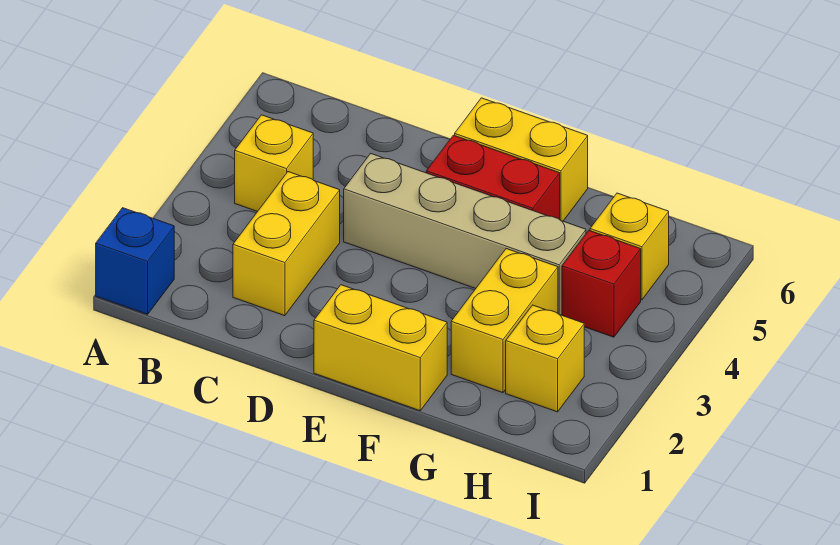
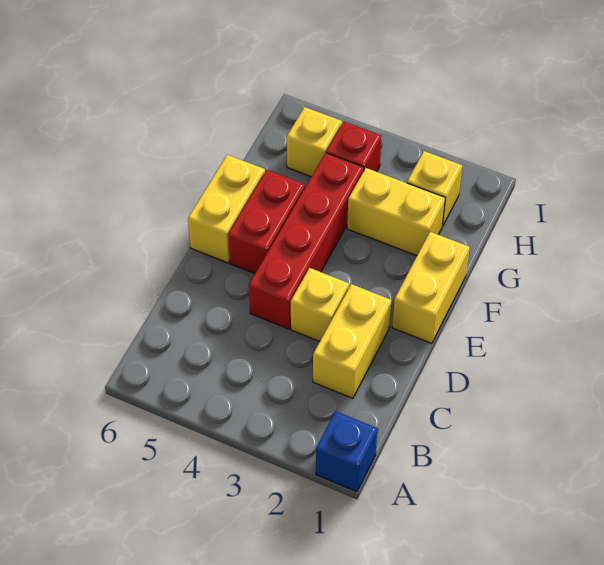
yellow 1x1 brick [235,115,313,212] -> yellow 1x1 brick moved to [291,268,349,341]
yellow 1x2 brick [233,172,340,316] -> yellow 1x2 brick turned to [313,284,391,398]
tan 1x4 brick [344,153,586,315] -> red 1x4 brick [249,153,364,329]

